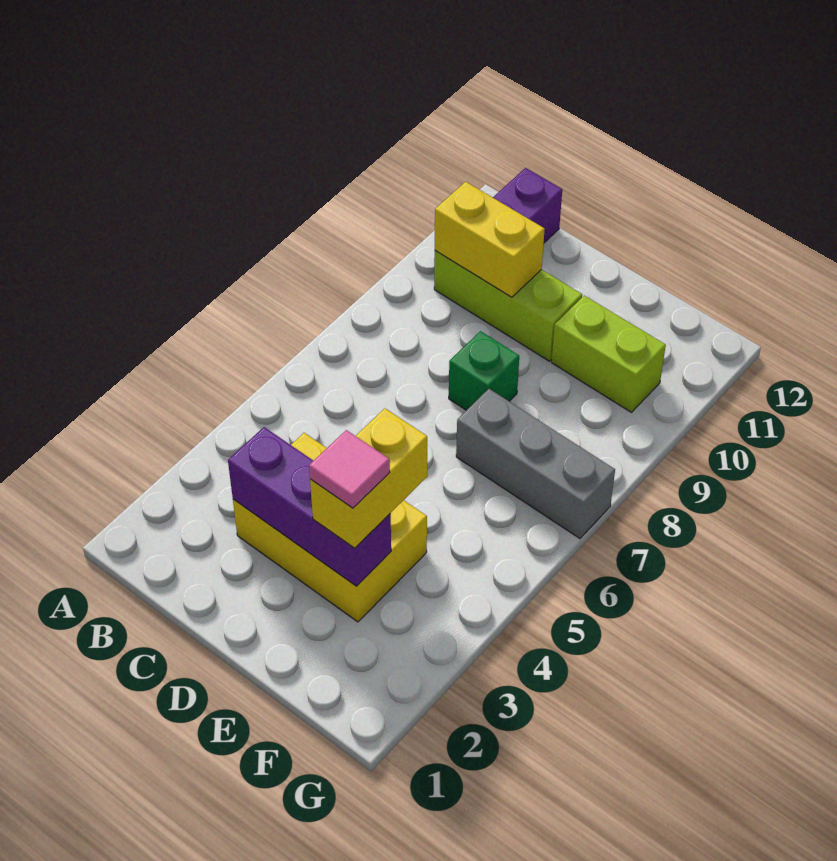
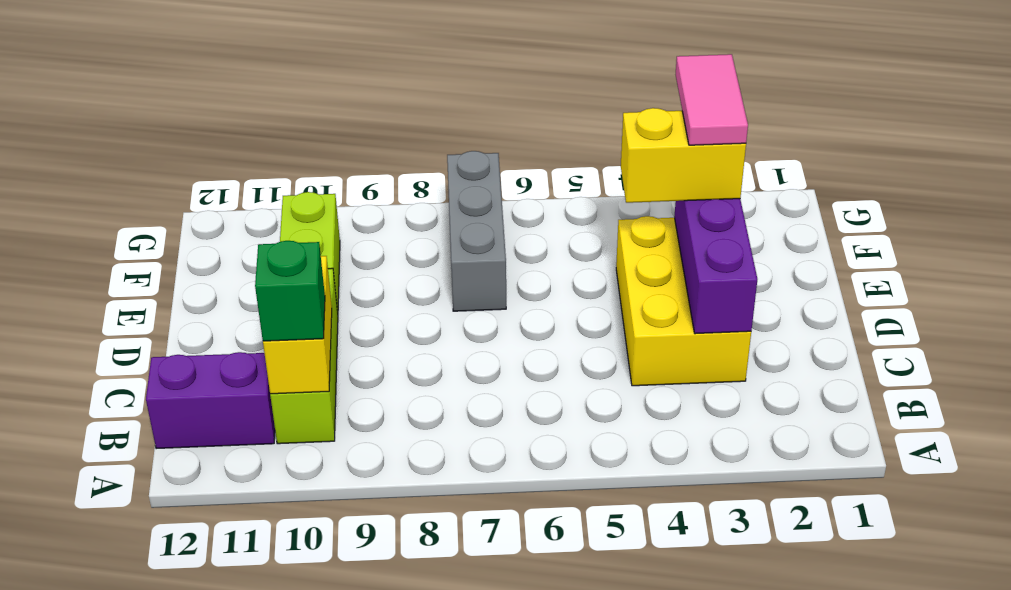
green 1x1 brick [449,331,519,410] -> green 1x1 brick moved to [255,241,325,341]
pink 1x1 tile [309,430,390,508] -> pink 1x2 tile [676,54,748,145]

